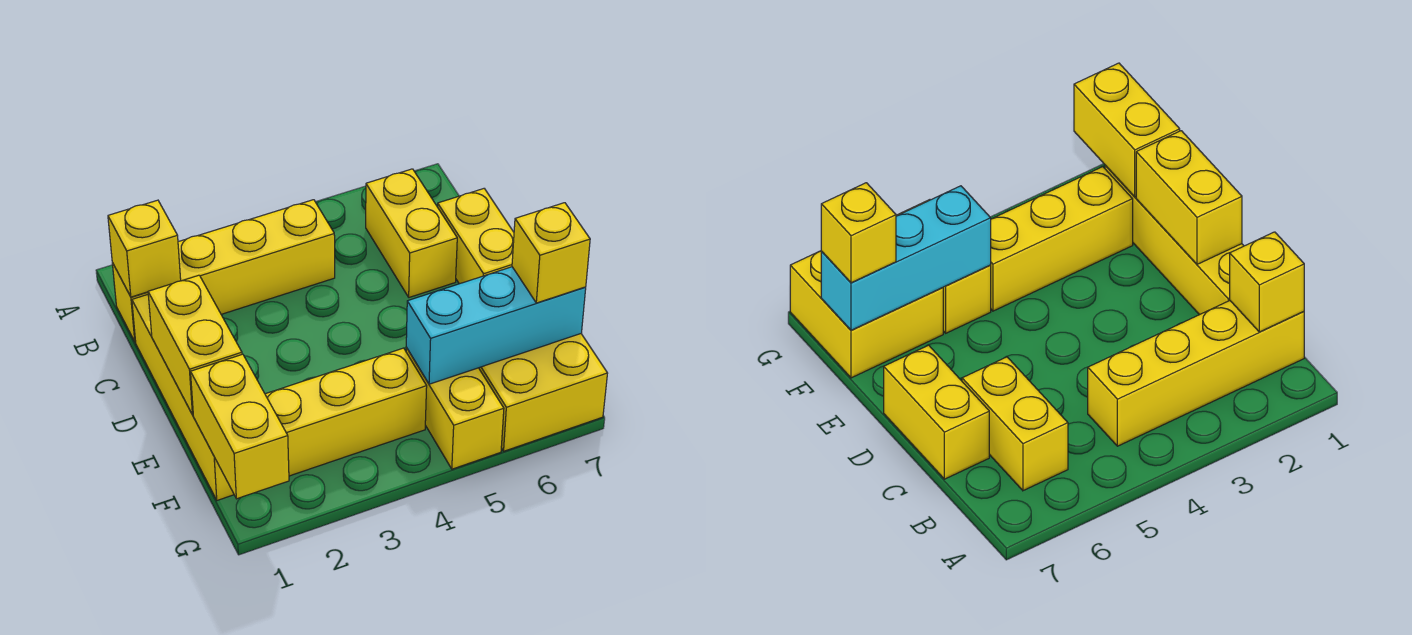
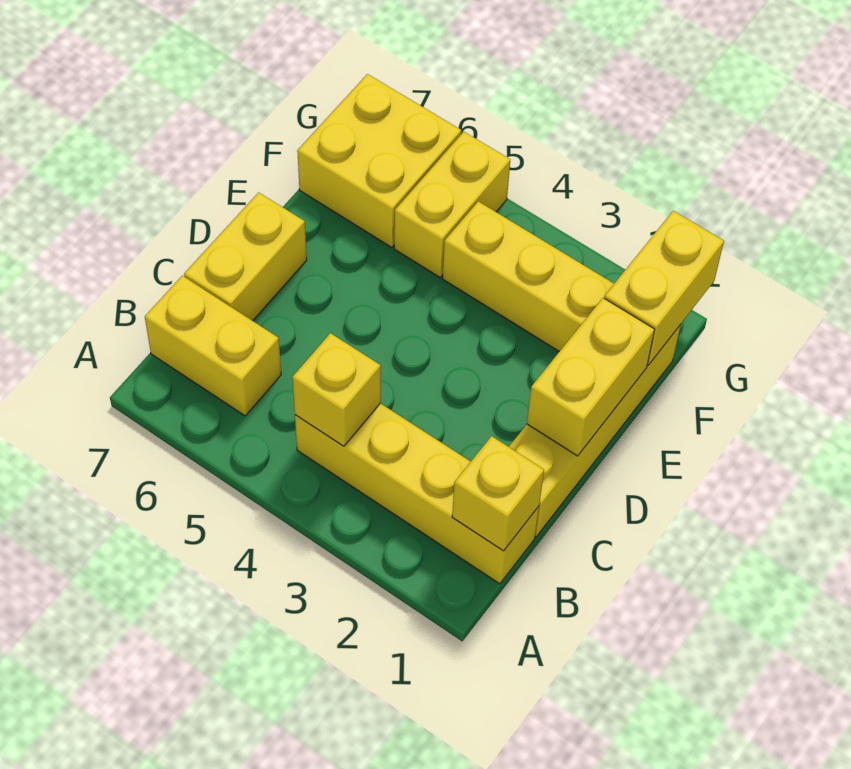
yellow 1x2 brick [366,169,457,297] -> yellow 1x2 brick turned to [145,276,281,416]
cyan 1x3 brick [406,267,586,384] -> none
yellow 1x1 brick [512,203,590,303] -> yellow 1x1 brick moved to [292,333,381,446]

